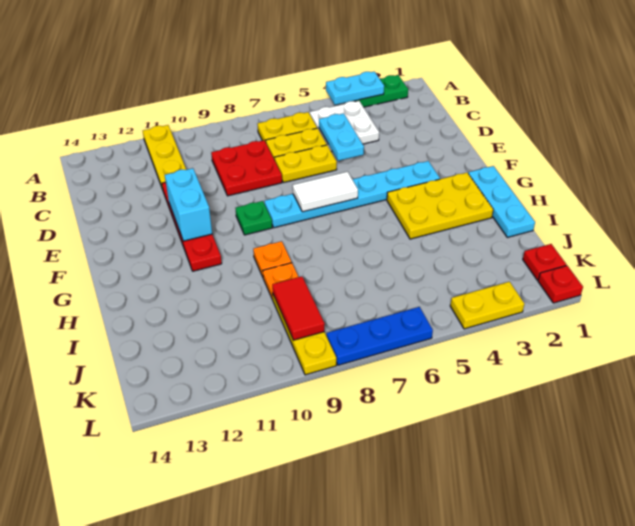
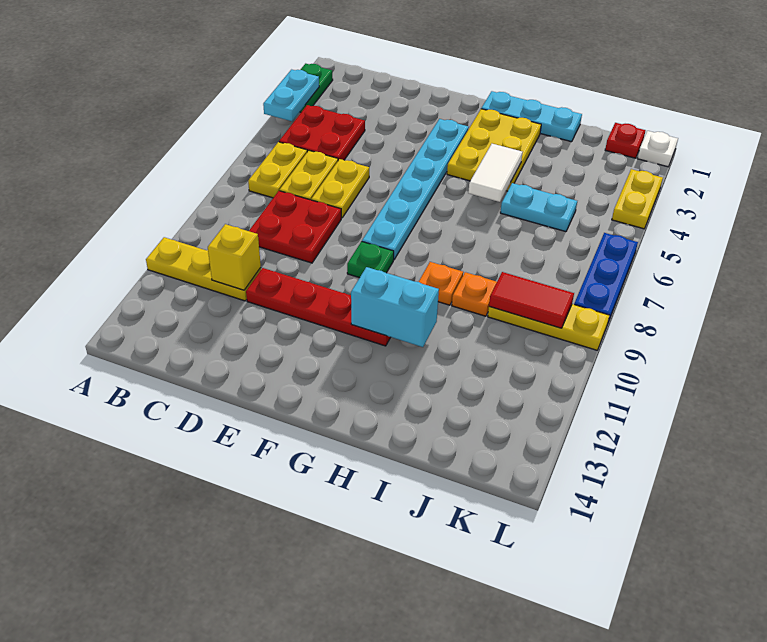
white 2x2 plate [310,101,379,151] -> red 2x2 plate [279,105,365,160]
cyan 1x2 plate [319,113,364,161] -> cyan 1x2 plate moved to [500,183,577,232]
none -> yellow 1x1 brick [208,224,261,290]
cyan 1x2 brick [165,168,212,241] -> cyan 1x2 brick moved to [351,267,439,347]
white 1x2 tile [293,172,358,212] -> white 1x2 tile moved to [468,144,523,202]
red 1x1 plate [538,266,583,303] -> white 1x1 plate [637,131,678,167]

